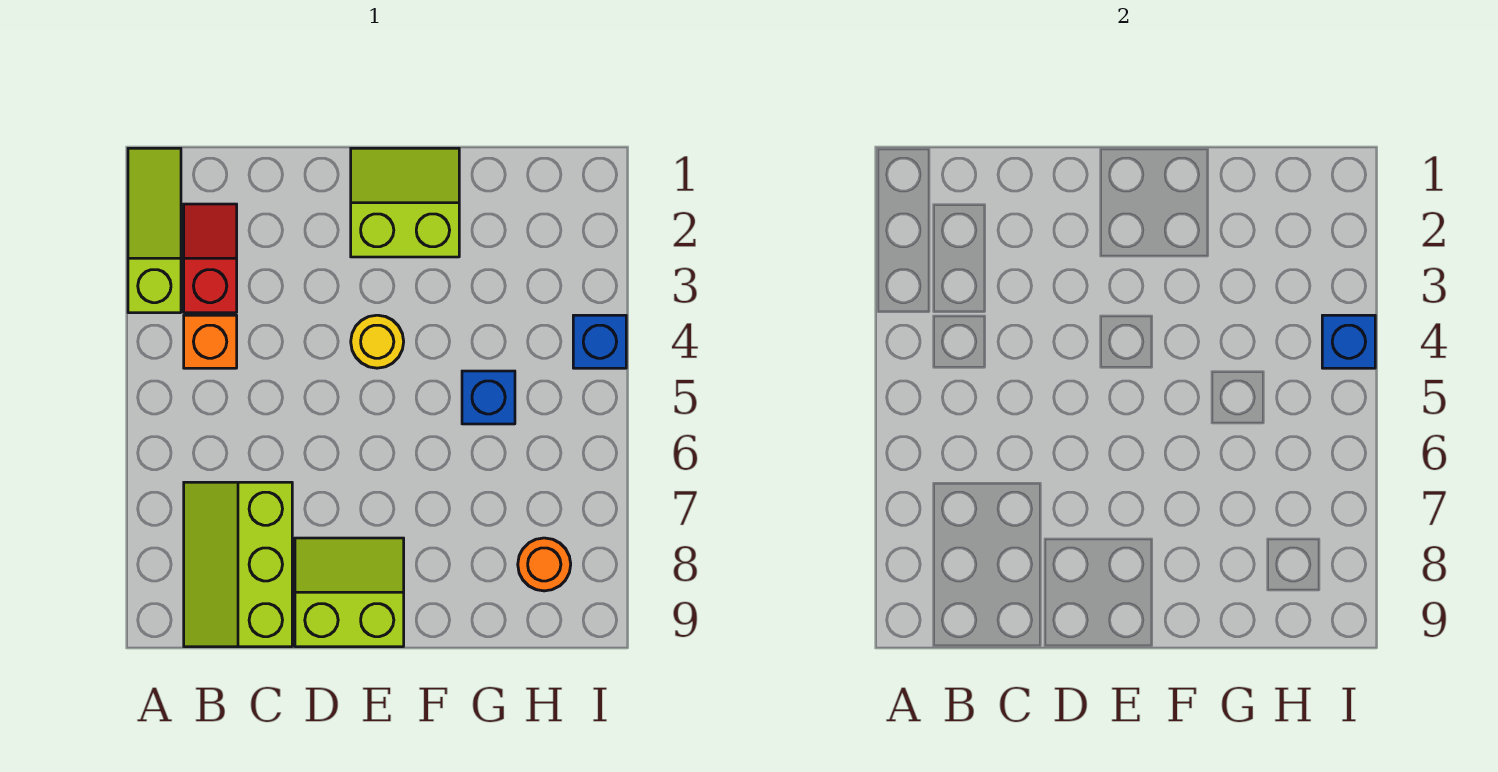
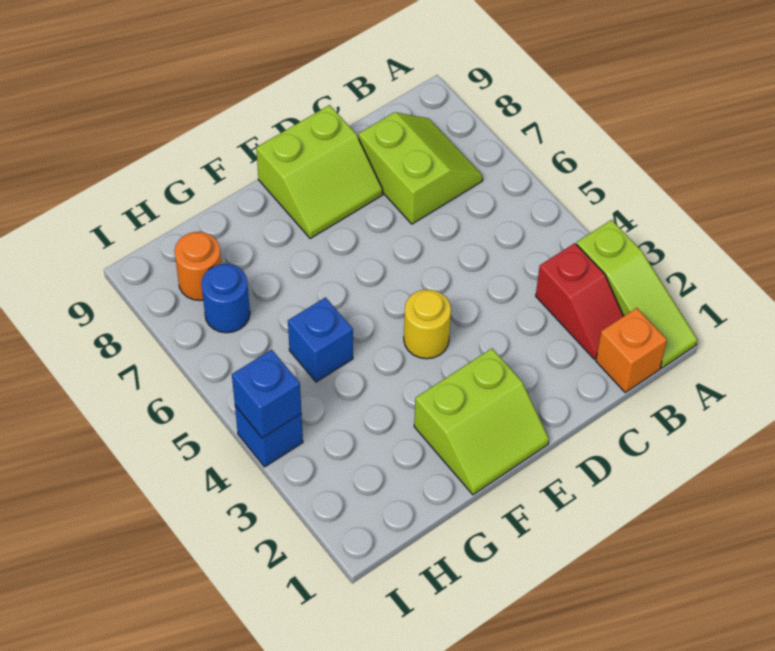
orange 1x1 brick [184,315,237,368] -> orange 1x1 brick moved to [596,308,667,392]
lime 2x3 slope [184,482,292,647] -> lime 2x2 slope [359,112,483,224]
none -> blue 1x1 round brick [201,264,250,333]

